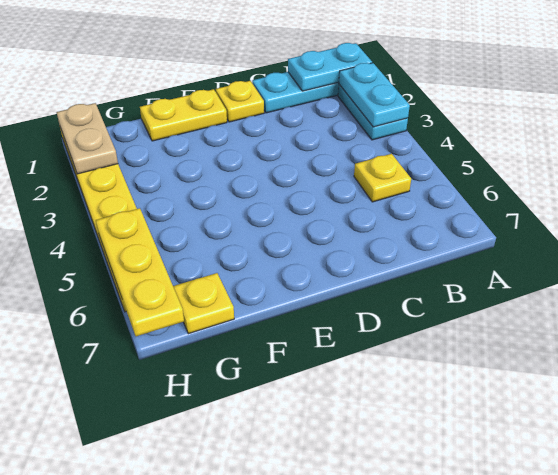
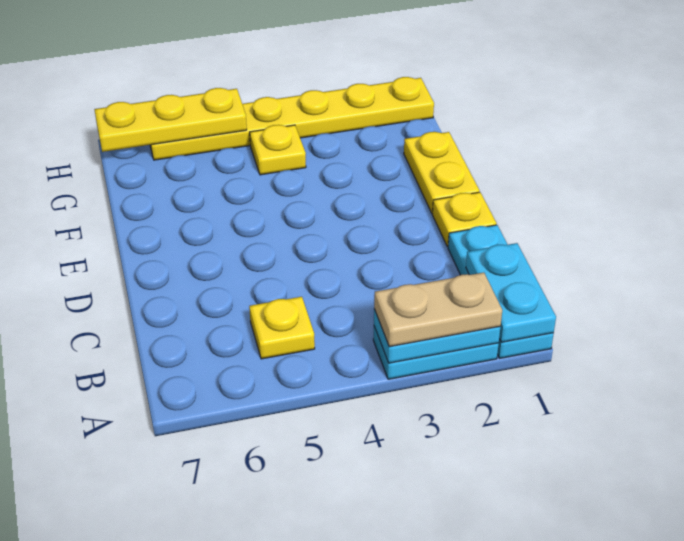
yellow 1x1 plate [173,273,234,334] -> yellow 1x1 plate moved to [250,125,306,175]
tan 1x2 plate [56,103,118,174] -> tan 1x2 plate moved to [374,273,502,347]

